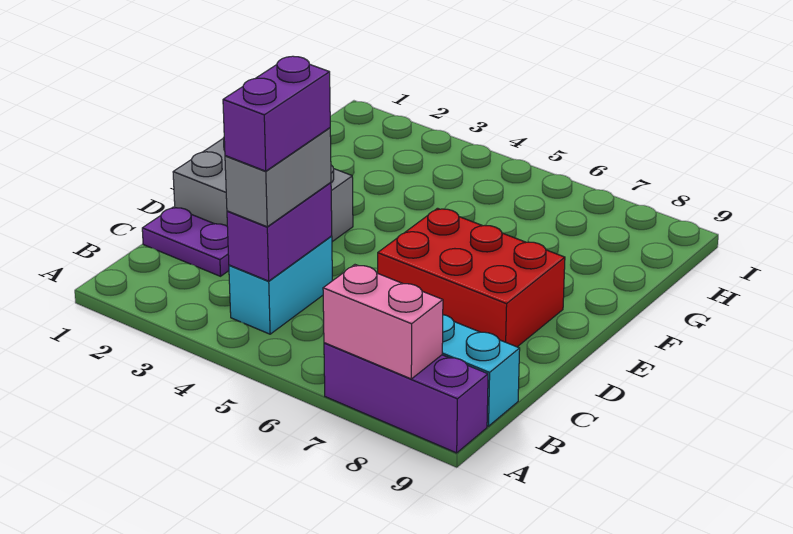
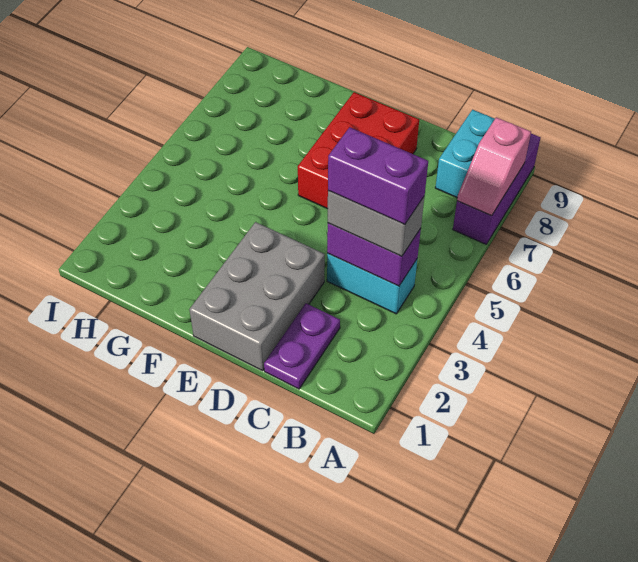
pink 1x2 brick [323,265,443,379] -> pink 1x2 slope [457,117,531,216]

